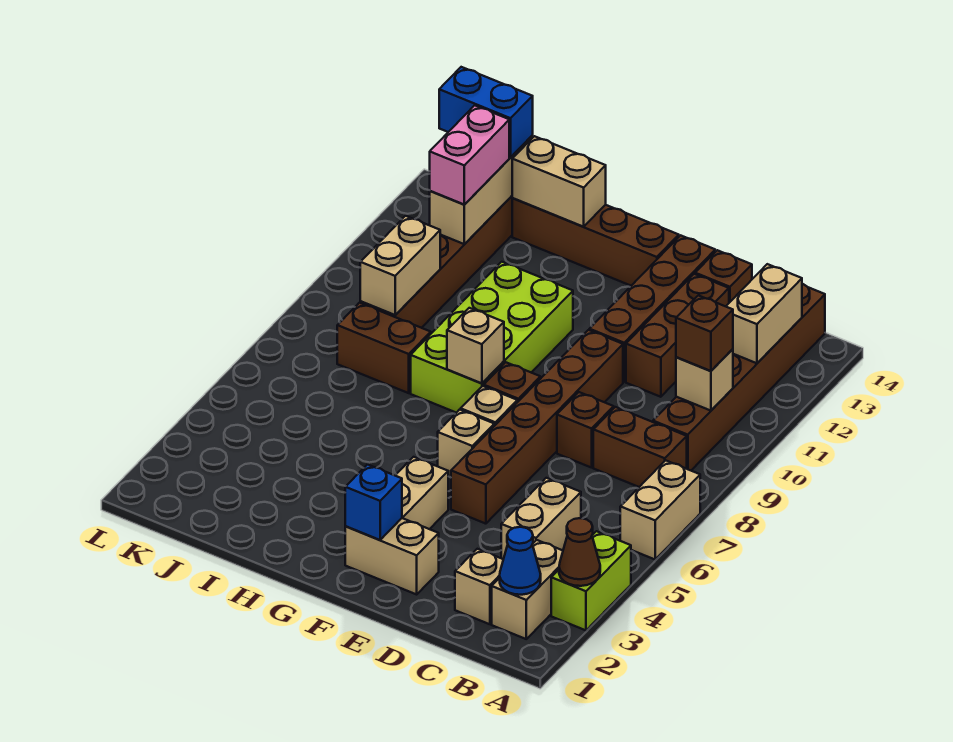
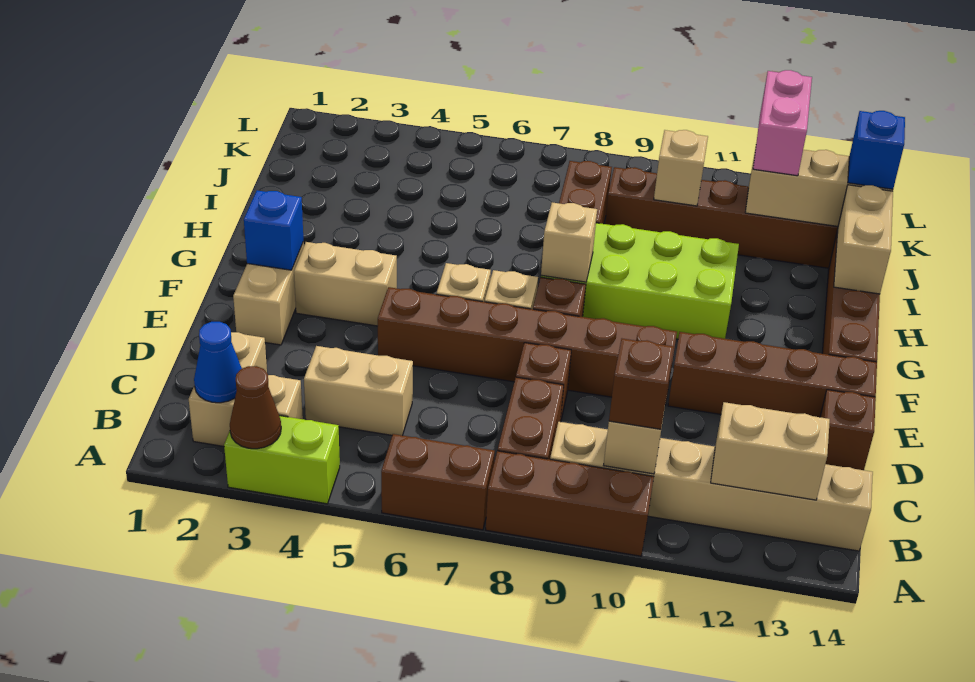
tan 1x2 brick [620,460,700,559] -> brown 1x2 brick [381,434,495,530]
brown 1x6 brick [653,284,825,470] -> tan 1x6 brick [550,422,873,551]
brown 1x3 brick [626,274,729,397] -> brown 1x3 brick moved to [486,451,654,556]
tan 1x2 brick [360,216,440,315] -> tan 1x1 brick [654,130,708,206]
pink 1x2 brick [430,105,509,205] -> pink 1x2 brick turned to [753,70,812,176]
blue 1x2 brick [439,67,533,157] -> blue 1x1 brick [848,111,905,189]

